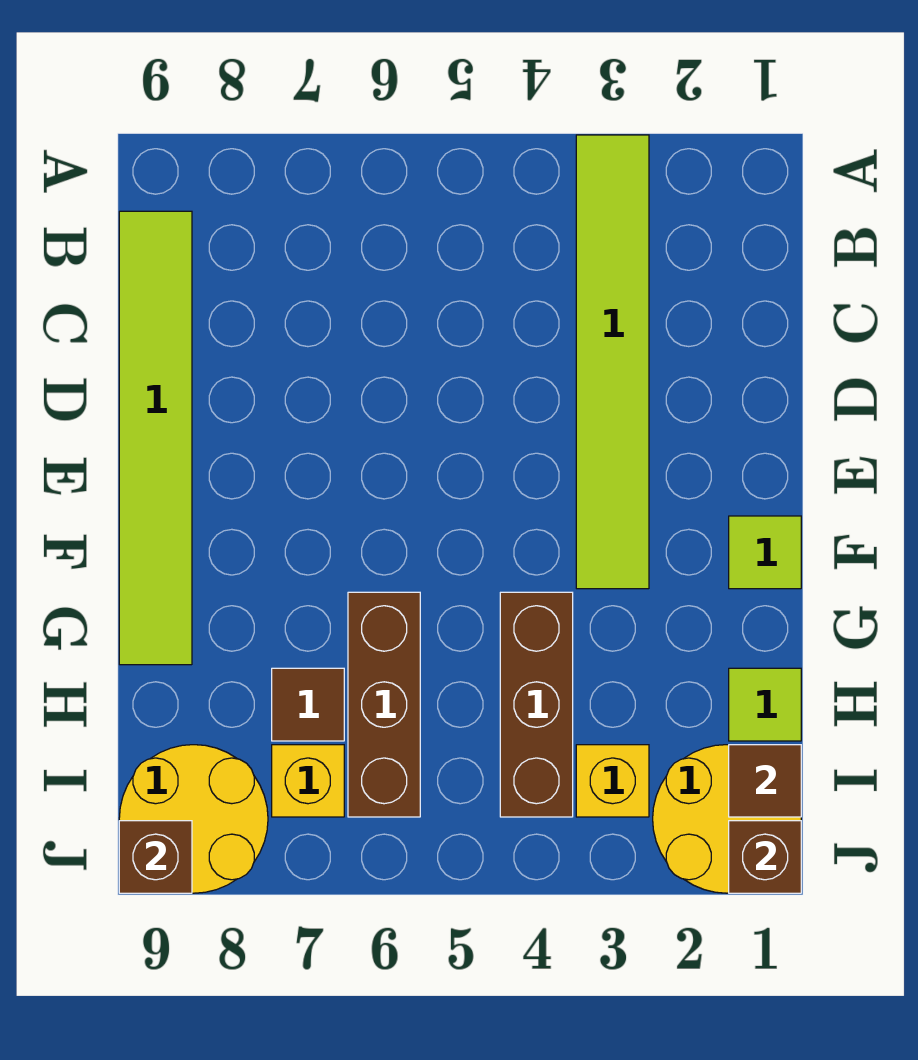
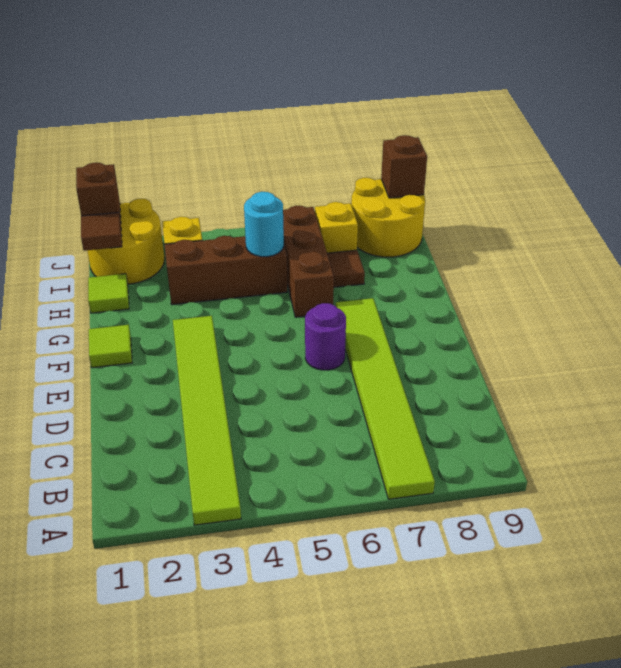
lime 1x6 tile [119,211,192,665] -> lime 1x6 tile moved to [335,298,435,499]
none -> purple 1x1 round brick [305,303,346,370]
brown 1x3 brick [500,592,573,817] -> brown 1x3 brick turned to [165,236,287,305]
none -> cyan 1x1 round brick [244,192,284,257]

